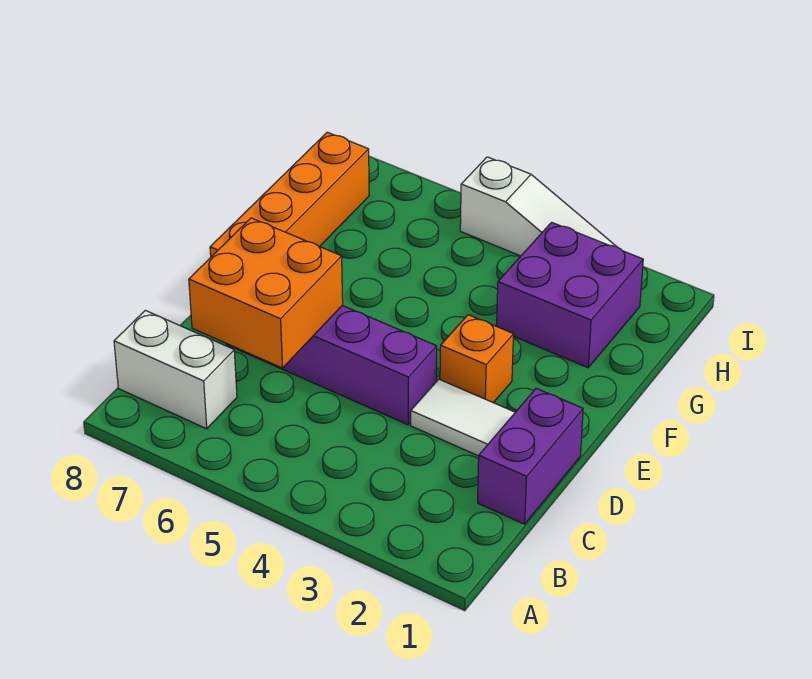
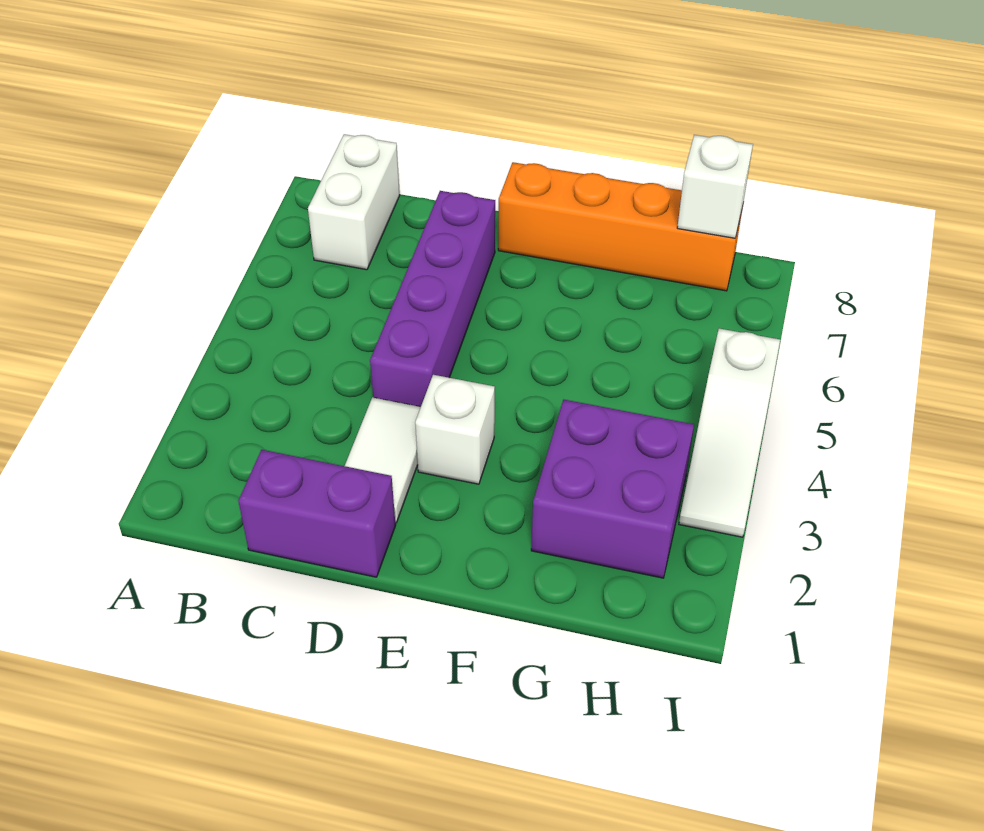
orange 2x2 brick [189,218,343,368] -> none
orange 1x1 brick [440,315,514,403] -> white 1x1 brick [415,375,495,484]
none -> white 1x1 brick [677,135,753,238]

